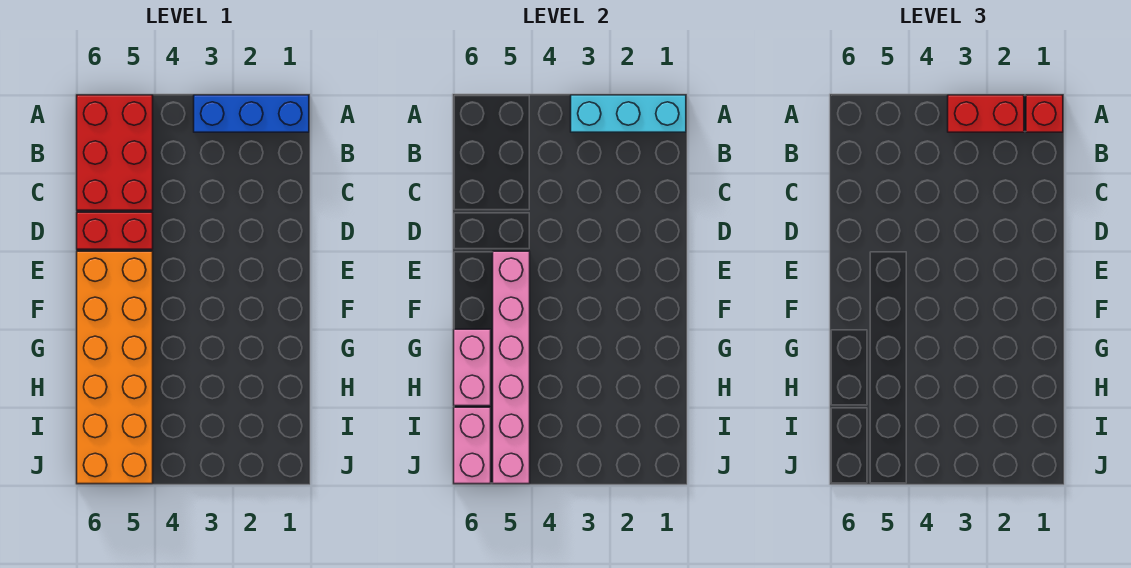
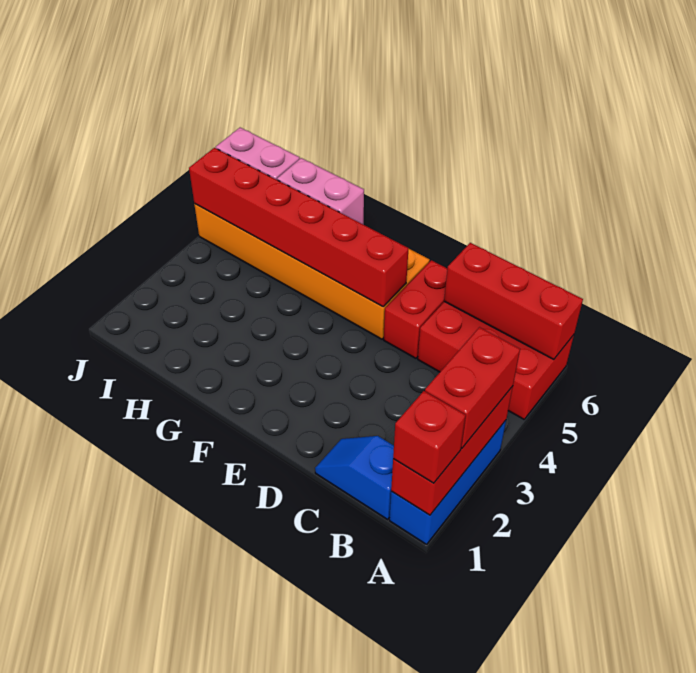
cyan 1x3 brick [571,95,686,132] -> red 1x3 brick [391,386,513,515]
none -> red 1x3 brick [444,243,583,360]
none -> blue 1x2 slope [315,436,394,519]
pink 1x6 brick [493,251,530,484] -> red 1x6 brick [189,148,409,307]

